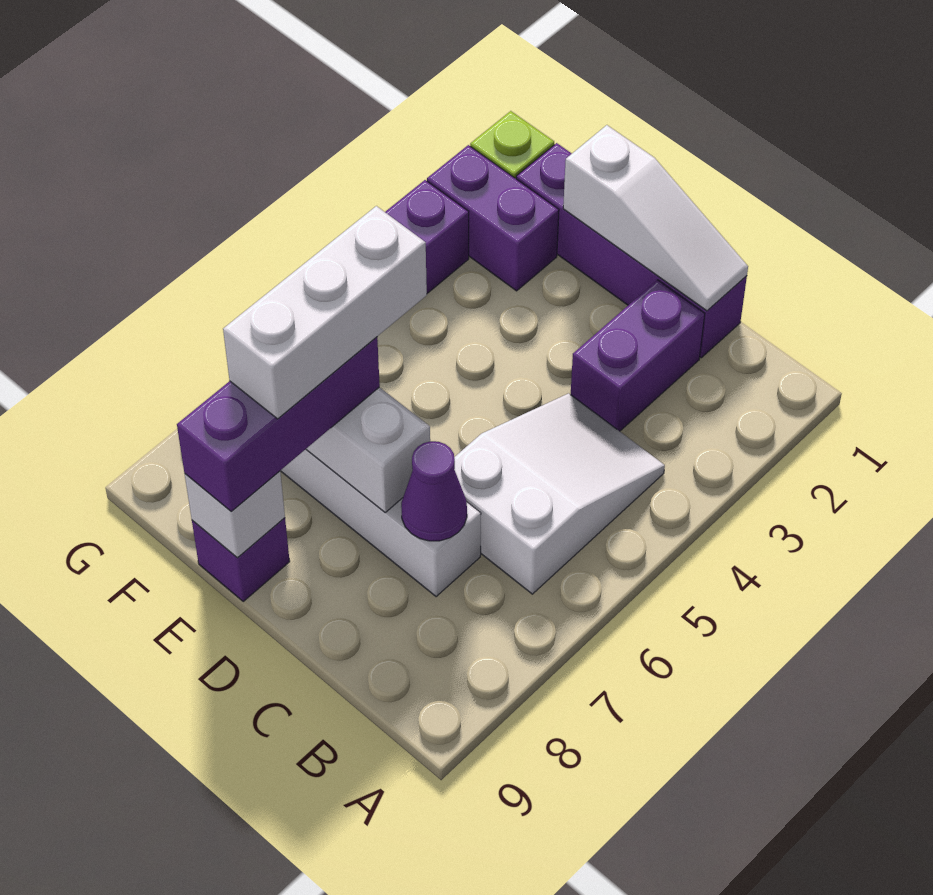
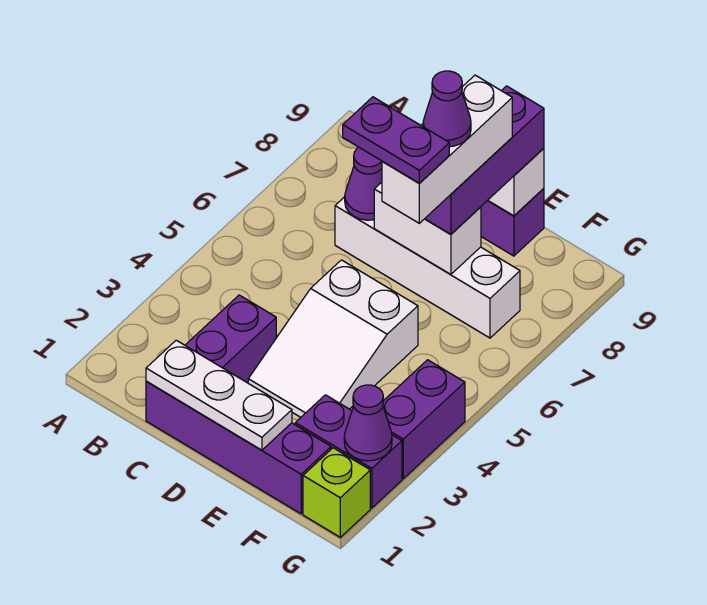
white 2x3 slope [454,393,665,594] -> white 2x3 slope moved to [248,260,418,417]
white 1x3 slope [563,125,748,311] -> white 1x3 plate [146,340,292,450]
none -> purple 1x2 plate [343,97,449,183]
none -> purple 1x1 cone [423,71,471,147]
none -> purple 1x1 cone [344,385,392,461]

